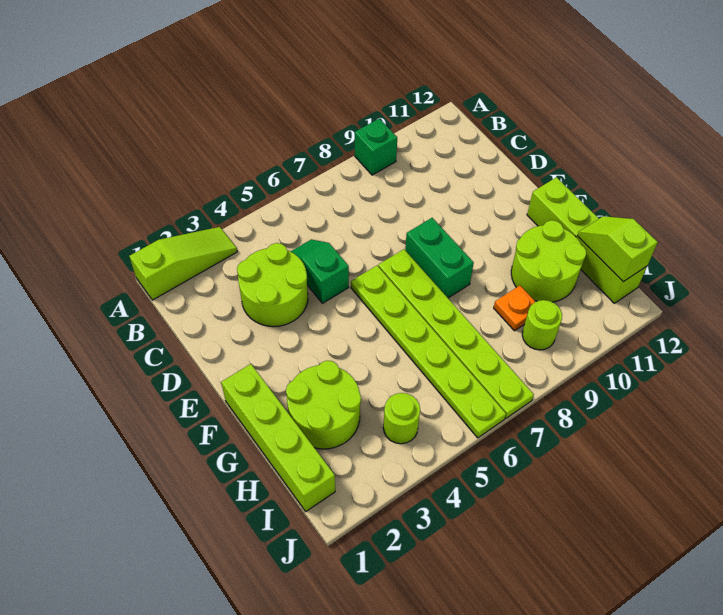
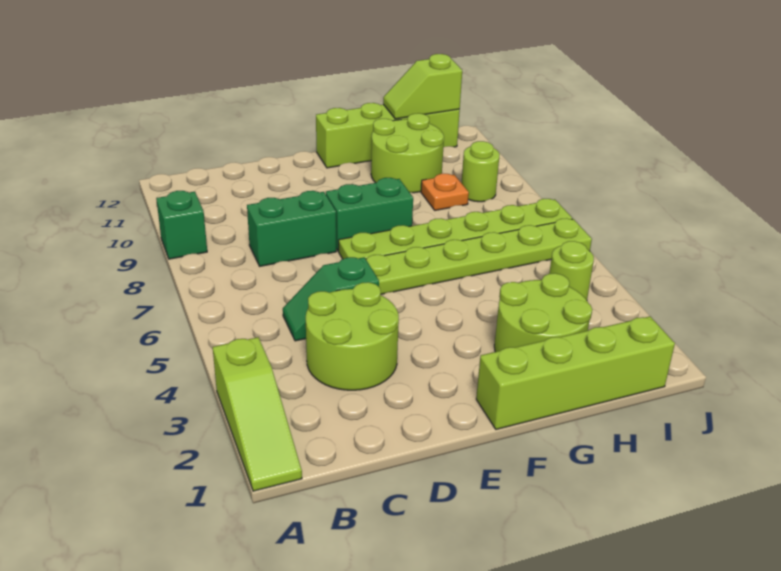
lime 1x3 slope [129,227,237,300] -> lime 1x3 slope turned to [213,337,302,491]
none -> green 1x2 brick [247,191,336,266]

